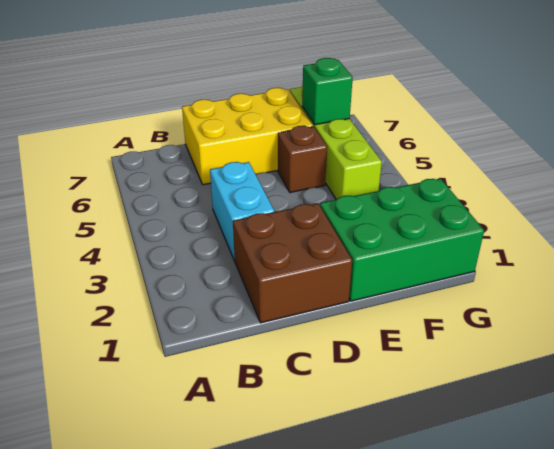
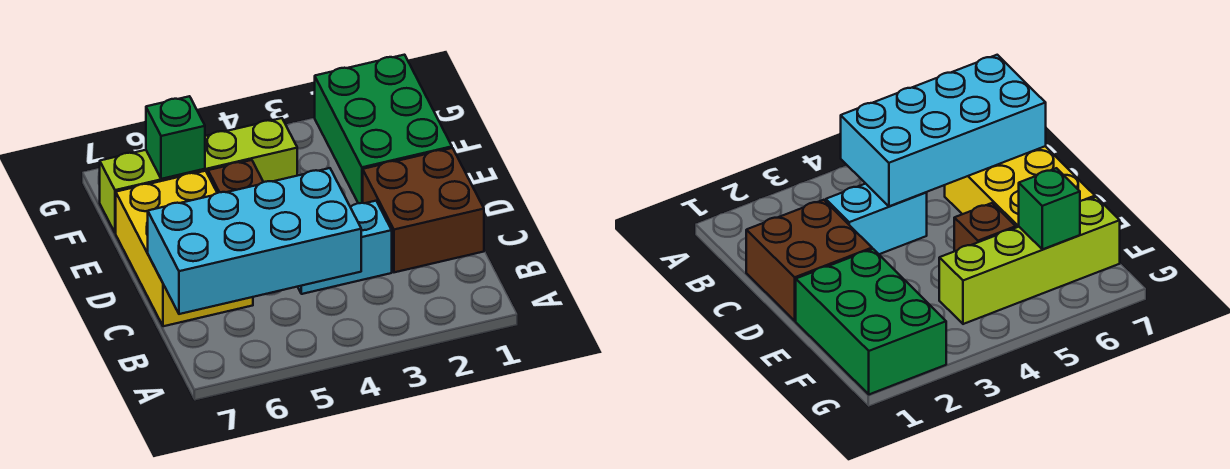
none -> cyan 2x4 brick [148,168,361,314]

